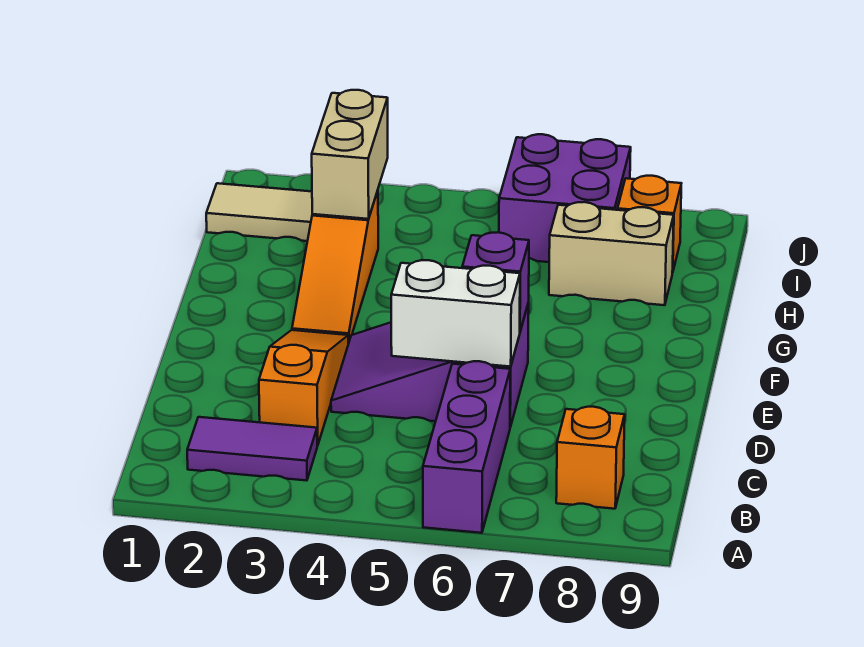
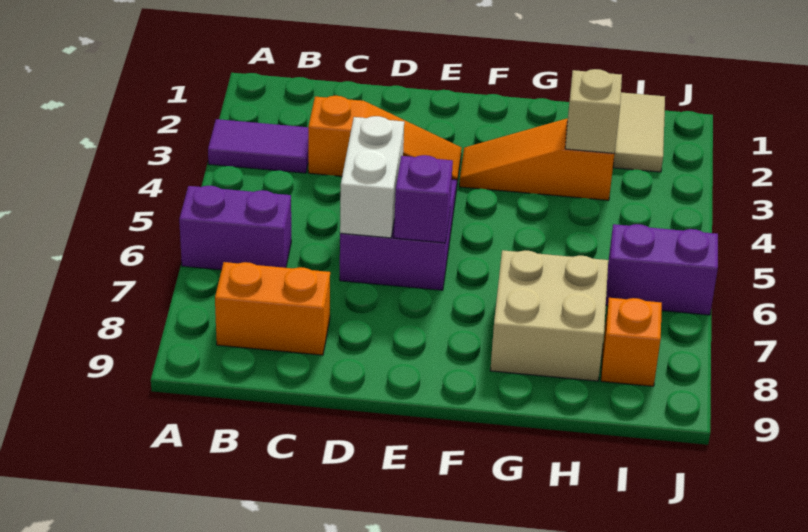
purple 1x3 brick [423,361,510,533] -> purple 1x2 brick [179,186,291,270]
purple 1x2 tile [187,417,317,481] -> purple 1x2 tile turned to [208,119,308,173]
orange 1x1 brick [556,407,625,509] -> orange 1x2 brick [215,262,330,355]
tan 1x2 brick [312,90,388,219] -> tan 1x1 brick [565,69,622,153]
tan 1x2 brick [549,202,674,305] -> tan 2x2 brick [490,250,608,381]
purple 2x2 brick [499,134,631,262] -> purple 1x2 brick [606,224,718,315]

